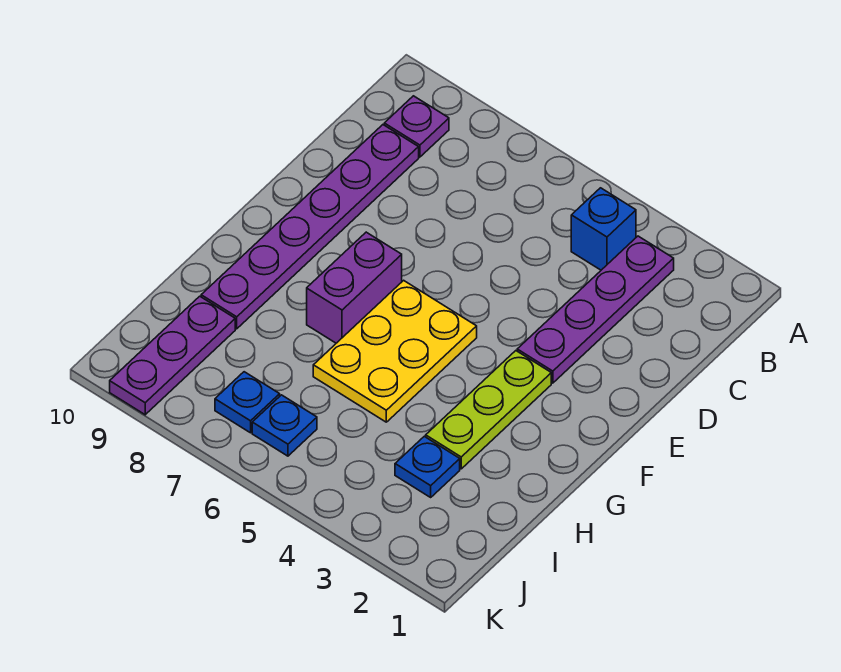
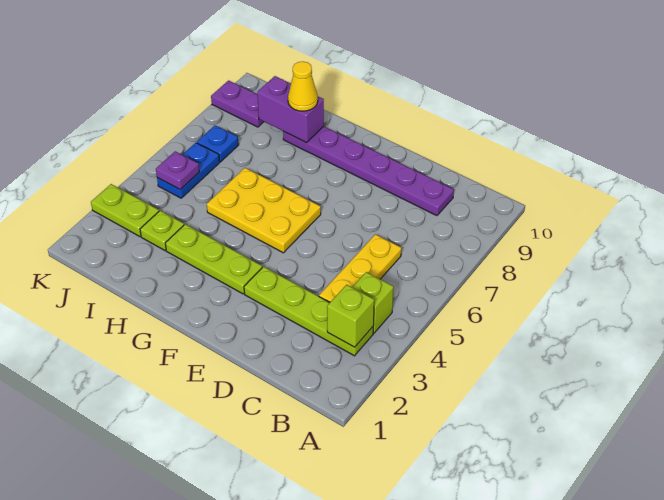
purple 1x4 plate [517,236,674,383] -> lime 1x4 plate [244,267,373,356]
none -> lime 1x1 brick [327,285,374,347]
blue 1x1 brick [571,188,636,270] -> lime 1x1 brick [352,272,394,333]
purple 1x1 plate [384,96,449,157] -> purple 1x1 plate moved to [156,151,199,190]
none -> yellow 1x3 plate [319,234,401,302]
purple 1x2 brick [307,232,402,343] -> purple 1x2 brick moved to [257,76,324,143]
none -> yellow 1x1 cone [288,62,318,111]
blue 1x1 plate [395,436,460,497] -> lime 1x1 plate [140,211,184,251]
purple 1x3 plate [110,296,235,415] -> purple 1x2 plate [211,81,264,127]
none -> lime 1x2 plate [91,184,159,237]
blue 1x1 plate [252,395,317,456] -> blue 1x2 plate [157,143,220,198]

